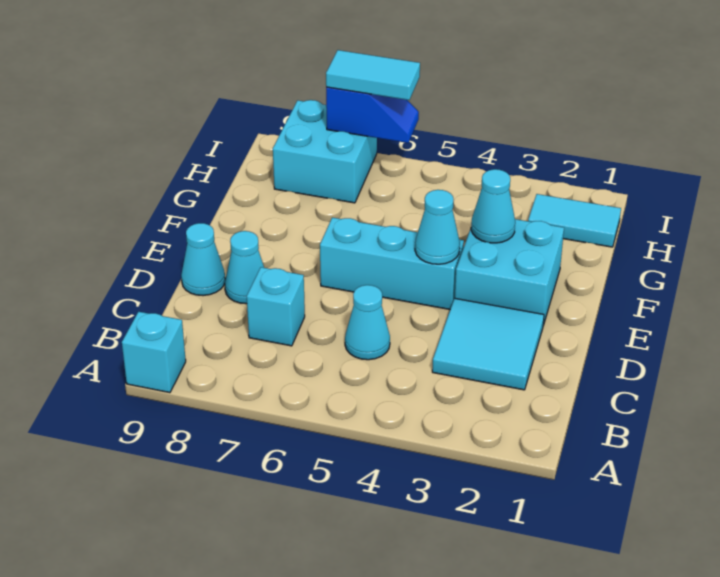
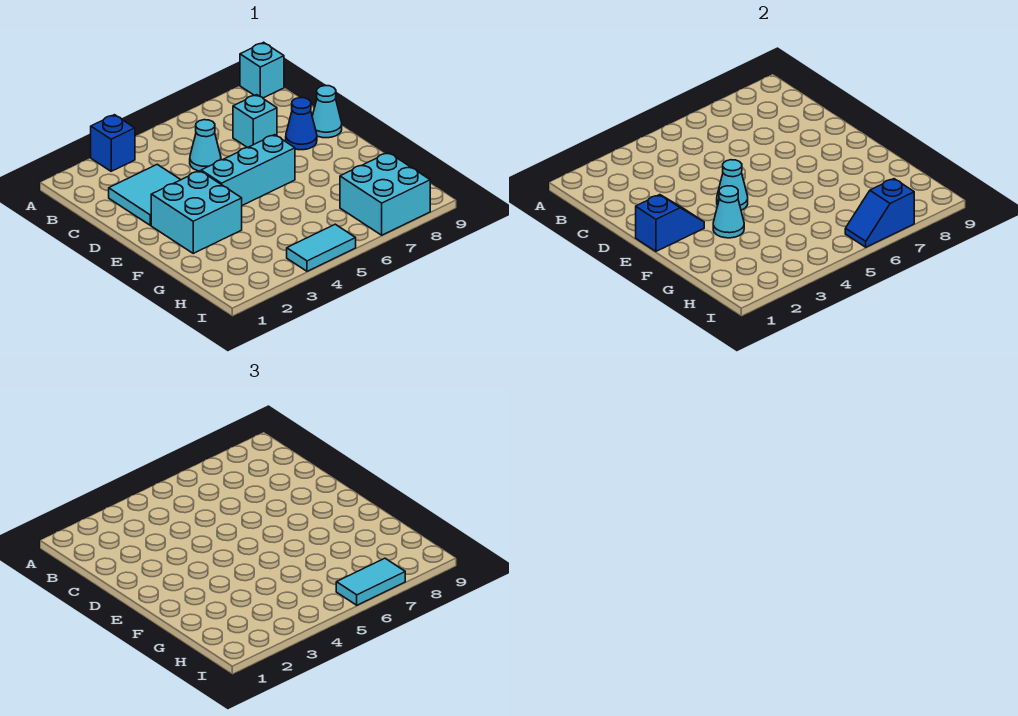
none -> blue 1x1 brick [91,115,135,171]
cyan 1x1 cone [225,231,264,304] -> blue 1x1 cone [286,98,317,150]
none -> blue 1x2 slope [636,195,704,251]
cyan 1x2 tile [528,194,621,247] -> cyan 1x2 tile moved to [287,224,356,271]

